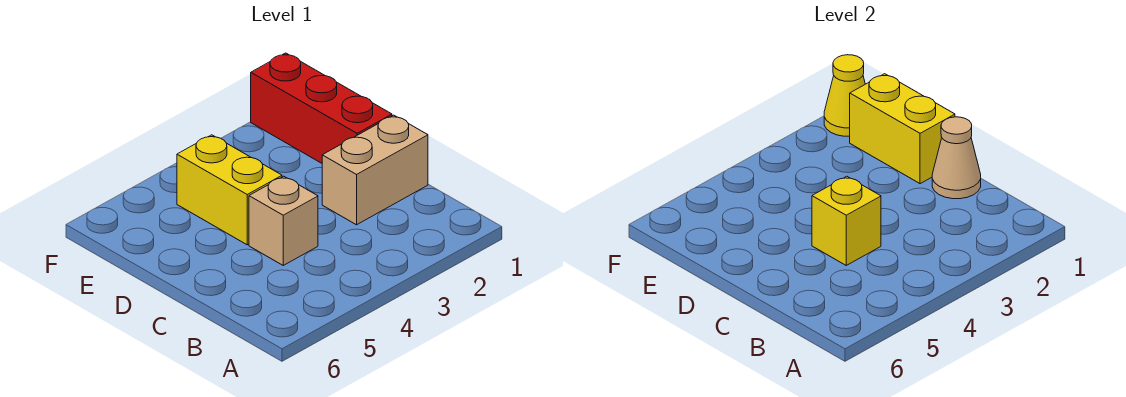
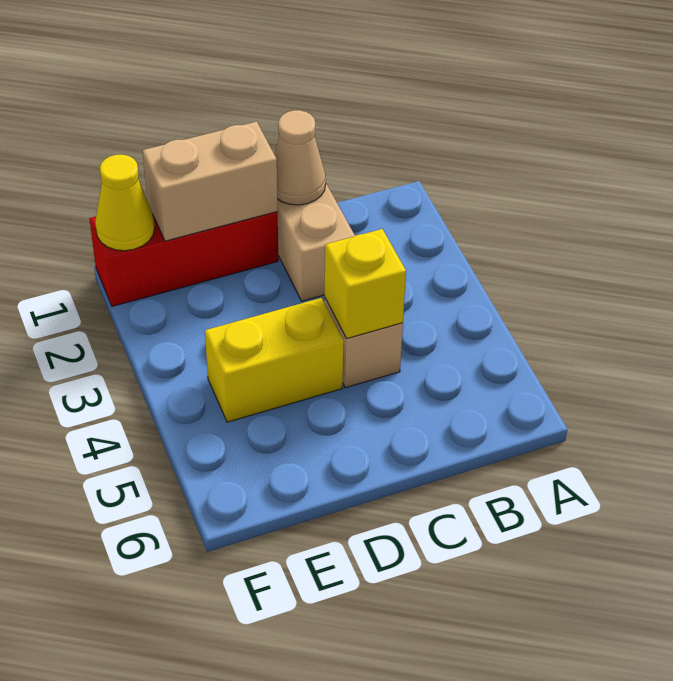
yellow 1x2 brick [850,74,955,184] -> tan 1x2 brick [143,122,278,241]

